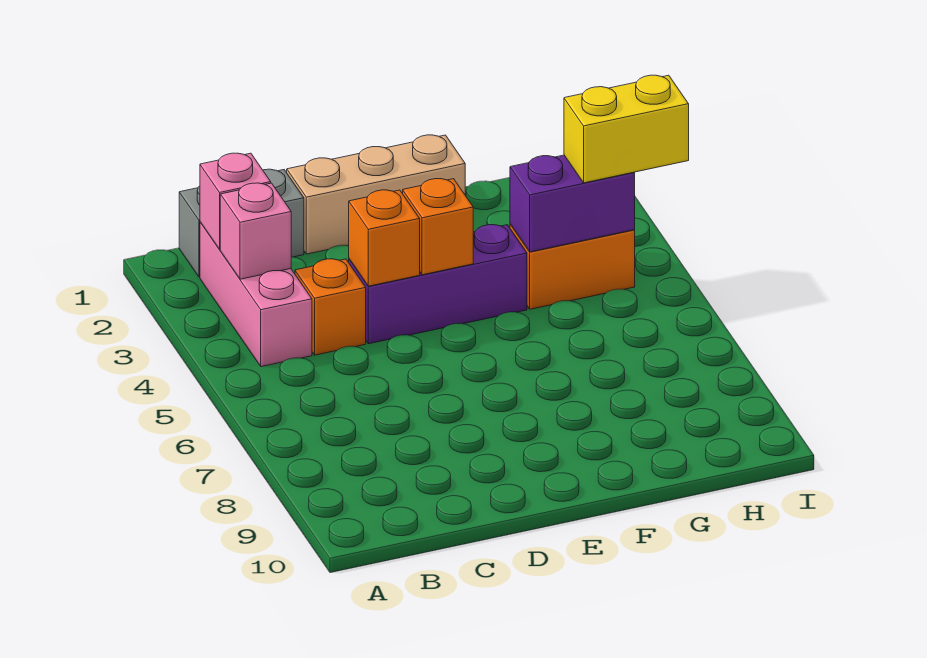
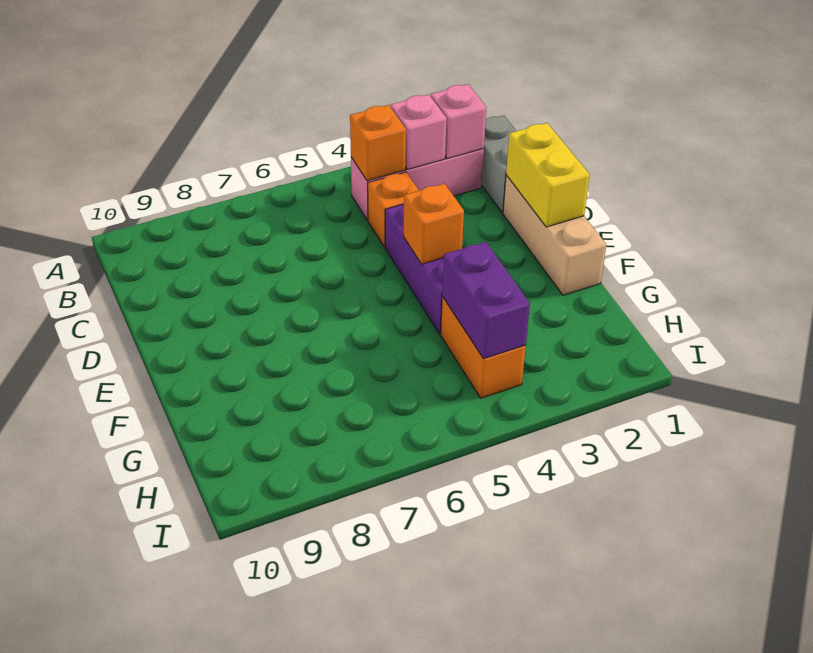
orange 1x1 brick [349,190,420,286] -> orange 1x1 brick moved to [350,105,406,181]
yellow 1x2 brick [564,75,689,183] -> yellow 1x2 brick moved to [506,123,590,227]

